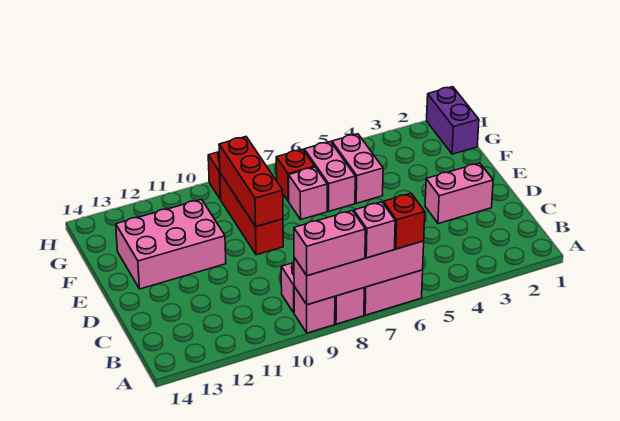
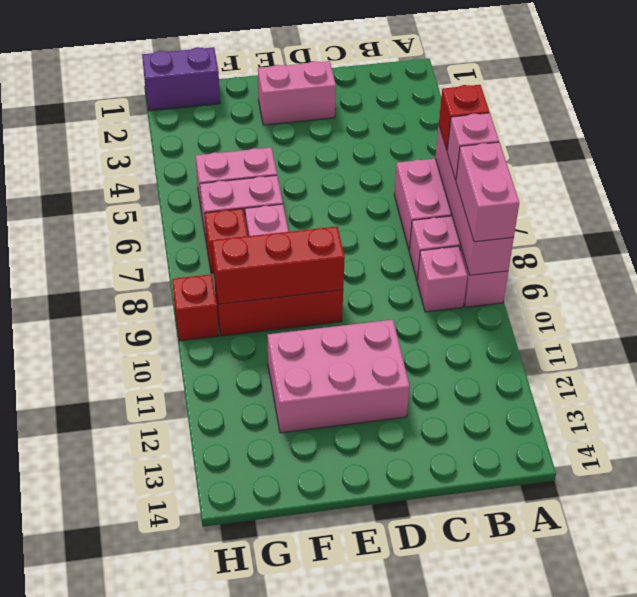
pink 1x2 brick [425,163,493,224] -> pink 1x2 brick turned to [258,61,336,125]
pink 2x3 brick [116,199,226,289] -> pink 2x3 brick turned to [268,320,410,433]

